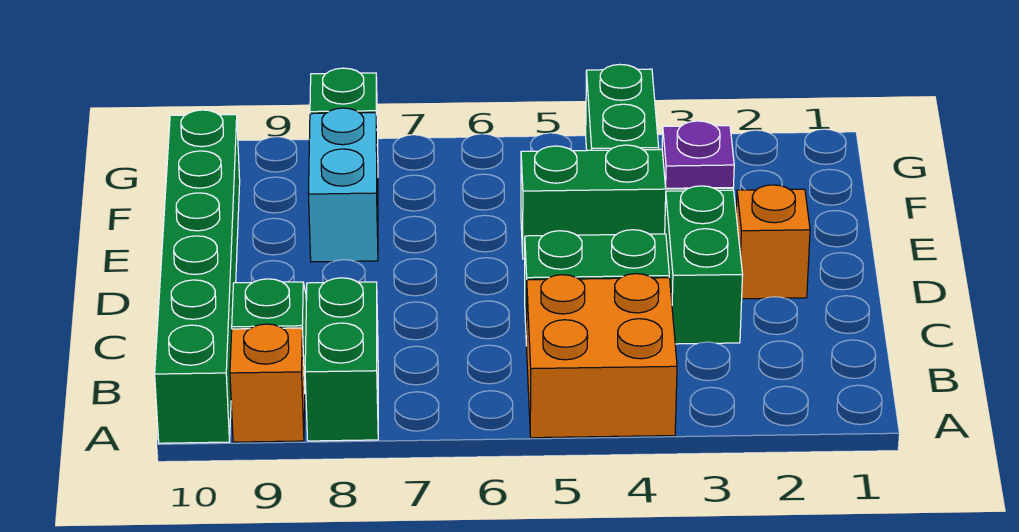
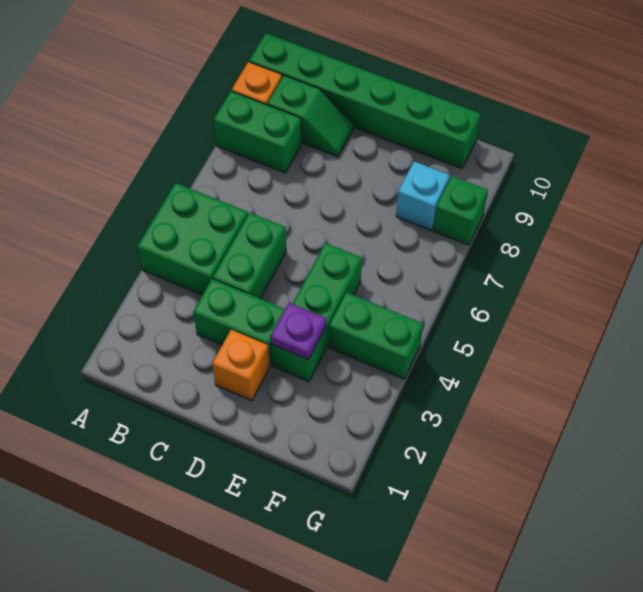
orange 2x2 brick [527,274,677,438] -> green 2x2 brick [137,183,248,295]
cyan 1x2 brick [308,108,378,262] -> cyan 1x1 brick [396,162,450,230]

